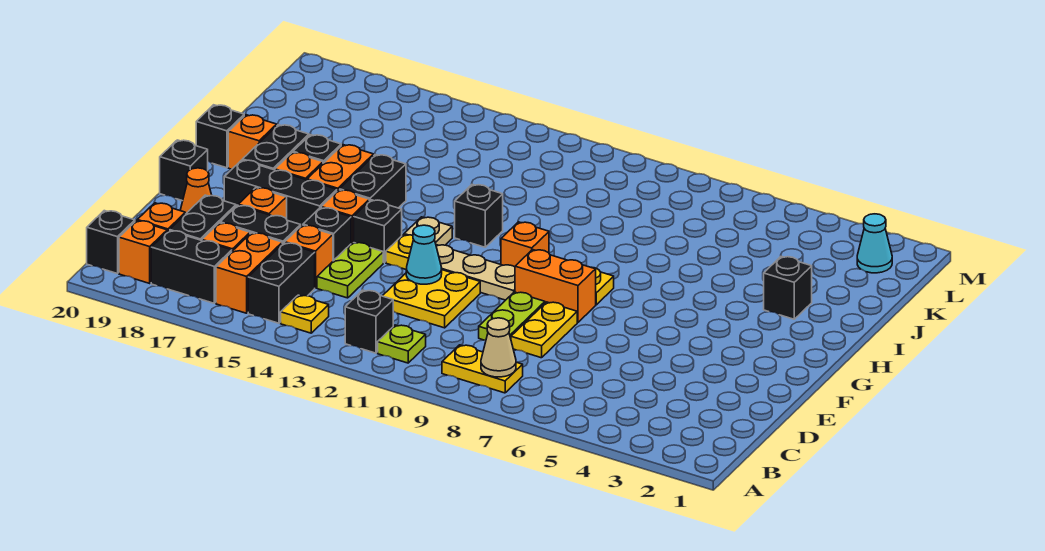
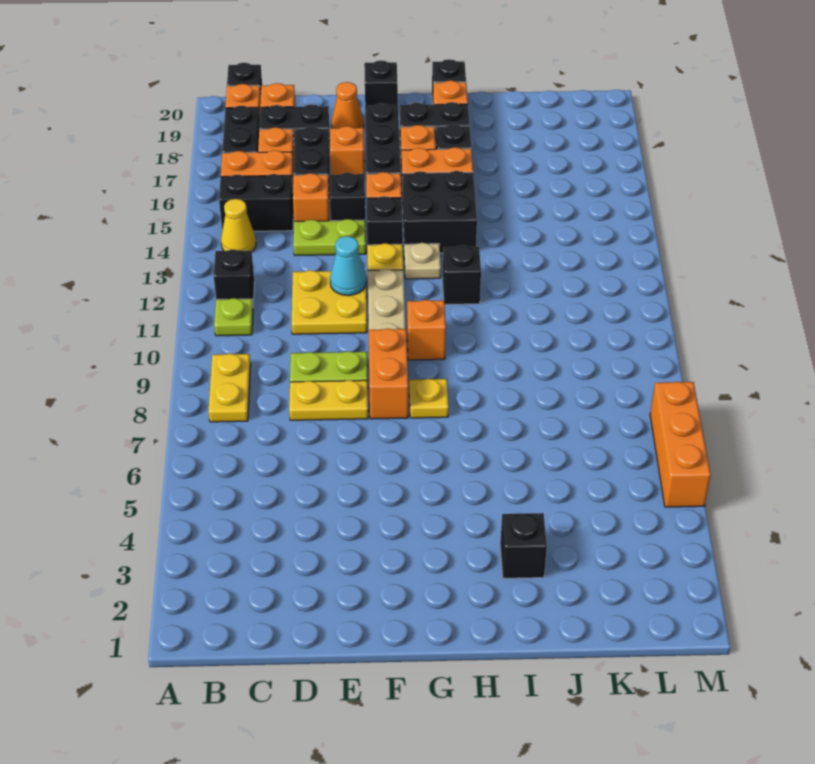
tan 1x1 cone [481,318,516,377] -> none
yellow 1x1 plate [281,295,329,333] -> yellow 1x1 cone [221,199,256,251]
black 1x2 brick [339,154,406,208] -> black 2x2 brick [402,171,477,253]
cyan 1x1 cone [857,214,892,273] -> none
none -> orange 1x3 brick [650,382,711,507]

